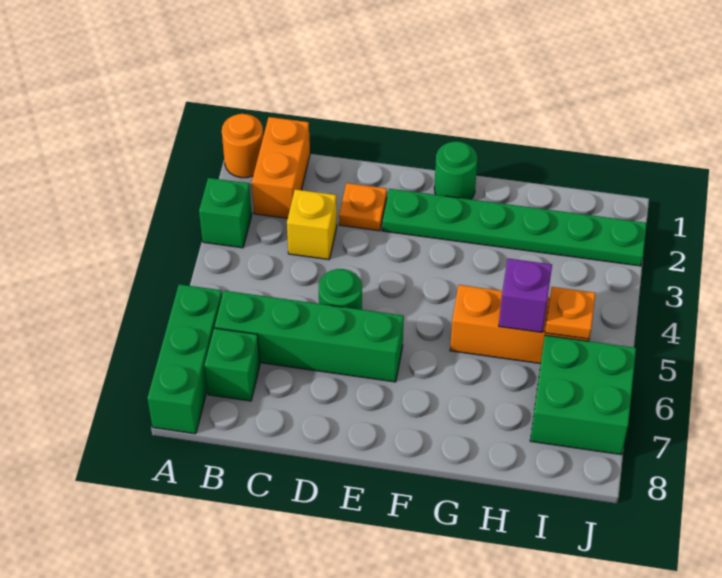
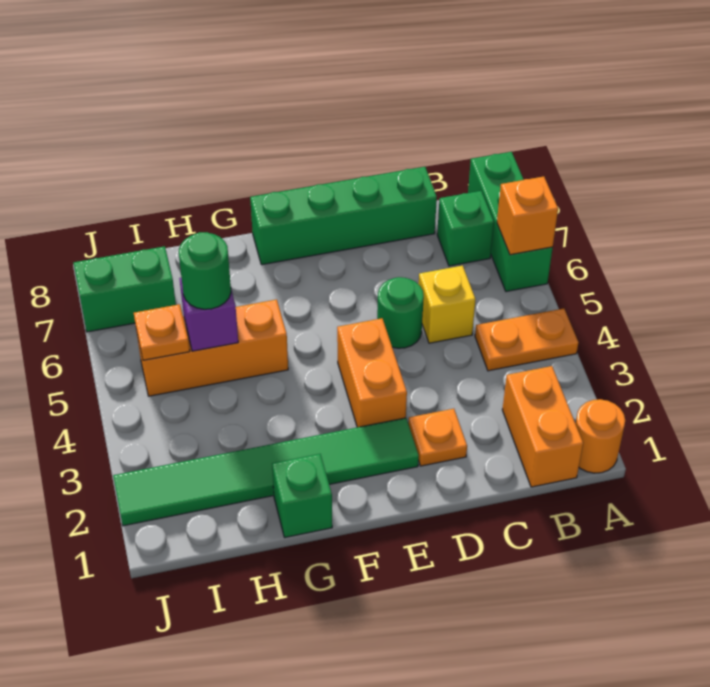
green 1x1 brick [199,178,252,248] -> green 1x1 brick moved to [272,454,332,537]
none -> orange 1x2 plate [475,308,578,371]
none -> orange 1x1 brick [497,177,558,255]
green 1x4 brick [215,291,404,382] -> green 1x4 brick moved to [250,167,437,265]
yellow 1x1 brick [287,189,337,260] -> yellow 1x1 brick moved to [419,266,476,343]
green 1x6 plate [382,189,647,266] -> green 1x6 tile [113,418,419,526]
none -> orange 1x2 brick [337,318,407,427]
green 1x1 round brick [434,141,477,199] -> green 1x1 round brick moved to [179,232,231,309]
green 2x2 brick [530,335,636,455] -> green 1x2 brick [74,246,176,332]

